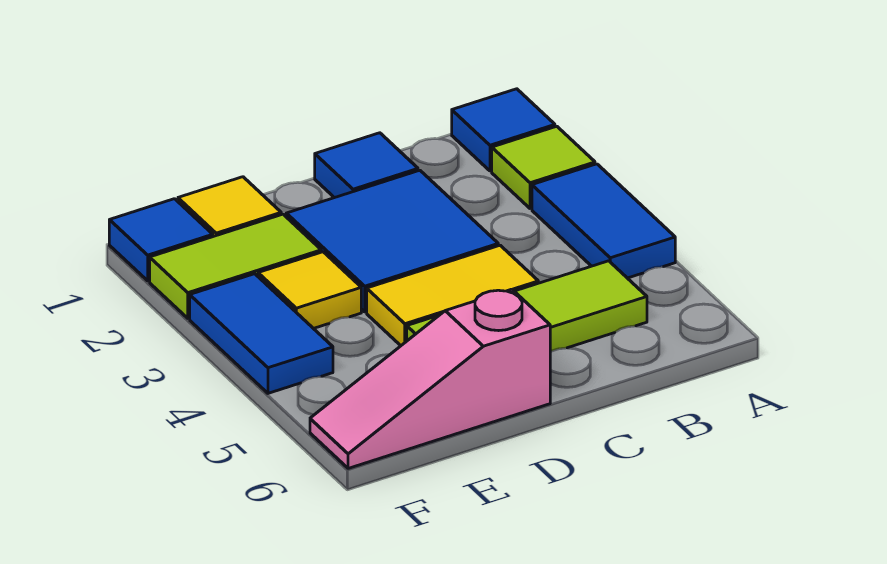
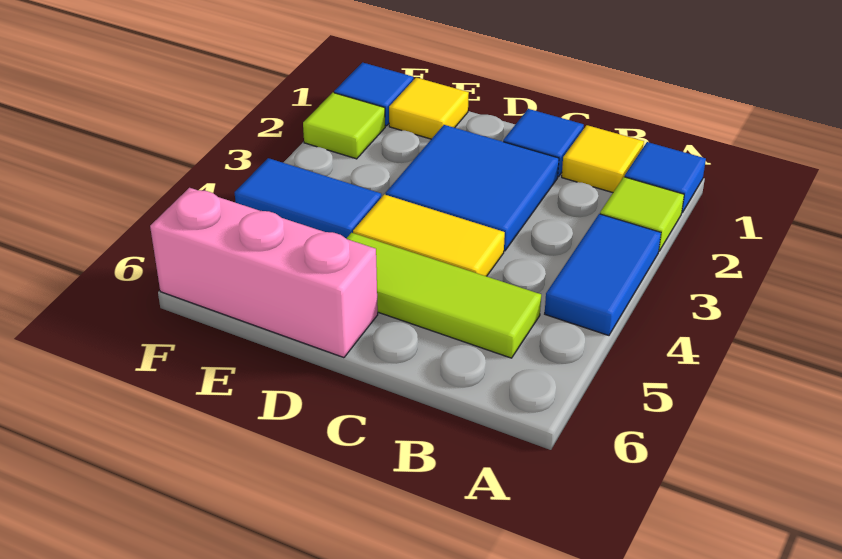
pink 1x3 slope [310,289,550,468] -> pink 1x3 brick [150,188,378,358]
lime 1x2 tile [150,214,321,318] -> lime 1x1 tile [303,93,385,159]
yellow 1x1 tile [258,252,361,329] -> yellow 1x1 tile moved to [562,125,644,193]
blue 1x2 tile [190,274,333,393] -> blue 1x2 tile turned to [235,158,381,238]

